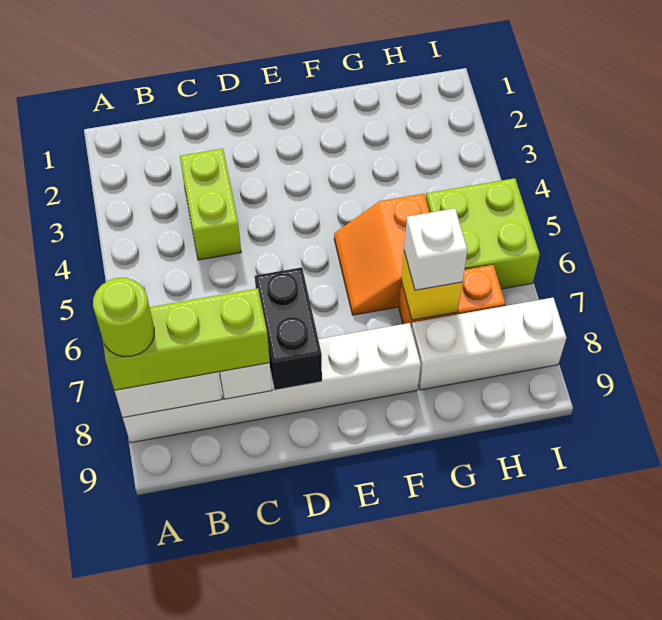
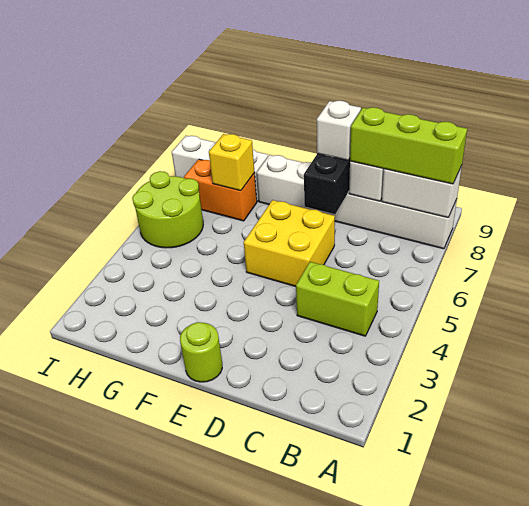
lime 1x1 round brick [93,278,154,357] -> lime 1x1 round brick moved to [180,322,222,382]
lime 1x2 brick [180,149,241,260] -> lime 1x2 brick turned to [296,262,379,336]
none -> yellow 2x2 brick [244,200,335,287]
orange 2x2 slope [334,194,430,315] -> none
white 1x1 brick [404,208,467,290] -> white 1x1 brick moved to [317,101,361,160]
lime 2x2 brick [426,178,540,289] -> lime 2x2 round brick [132,171,203,248]

